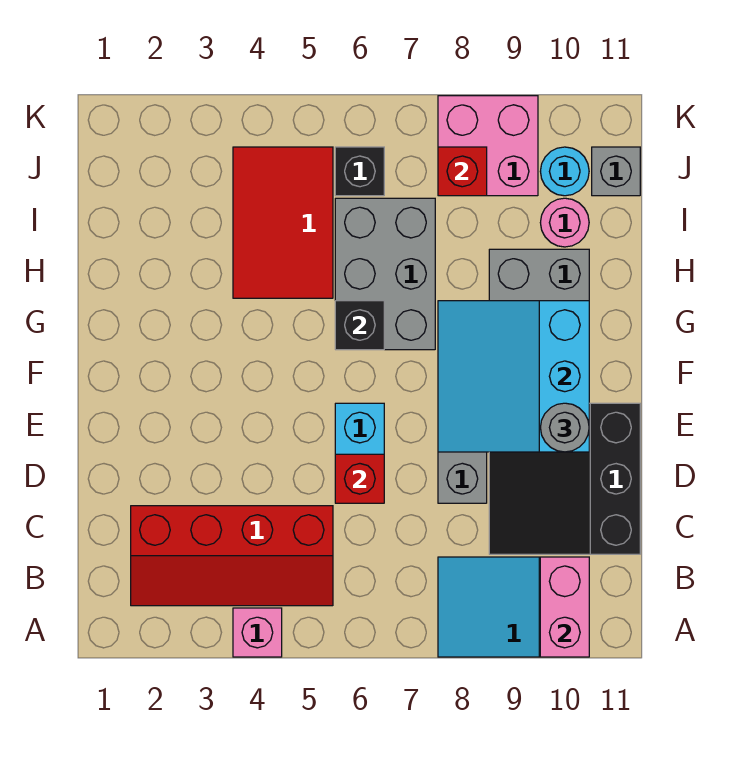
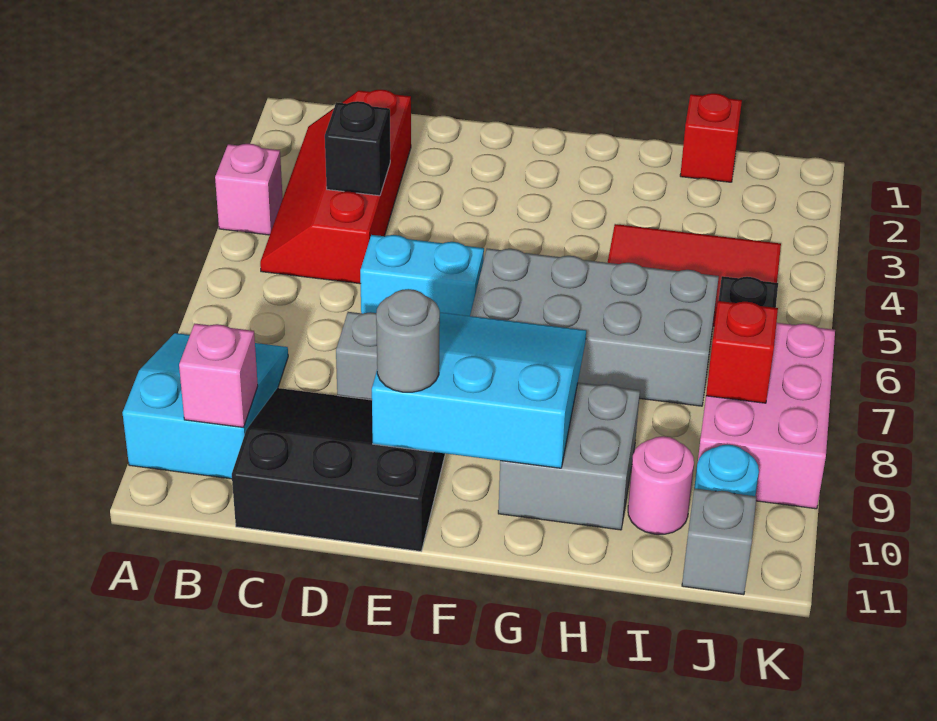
pink 1x2 brick [540,557,589,657] -> pink 1x1 brick [179,323,258,428]
red 1x1 brick [335,454,384,503] -> red 1x1 brick moved to [680,93,742,182]
grey 2x3 brick [335,198,435,350] -> grey 2x4 brick [470,249,719,406]
black 1x1 brick [335,301,384,350] -> black 1x1 brick moved to [325,101,390,196]
pink 2x2 brick [438,96,538,196] -> pink 2x3 brick [698,323,835,509]

